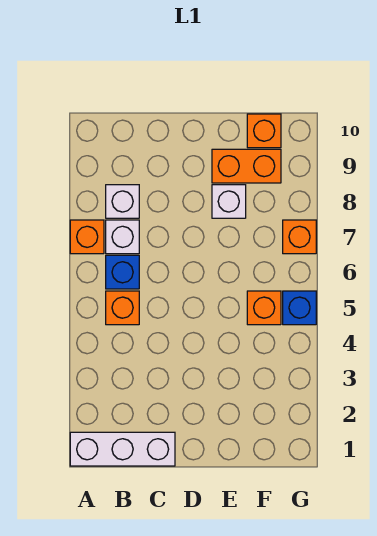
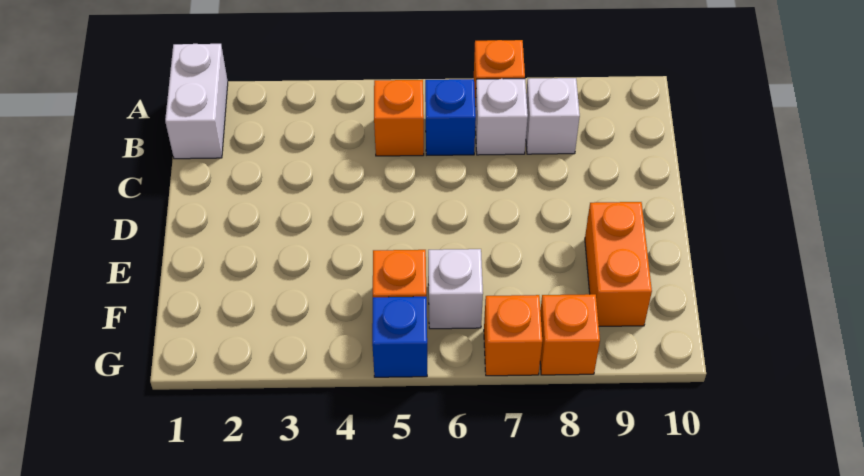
white 1x3 brick [70,432,175,466] -> white 1x2 brick [165,44,228,159]
white 1x1 brick [212,185,246,218] -> white 1x1 brick moved to [428,249,483,329]
orange 1x1 brick [247,114,281,148] -> orange 1x1 brick moved to [540,294,600,375]

